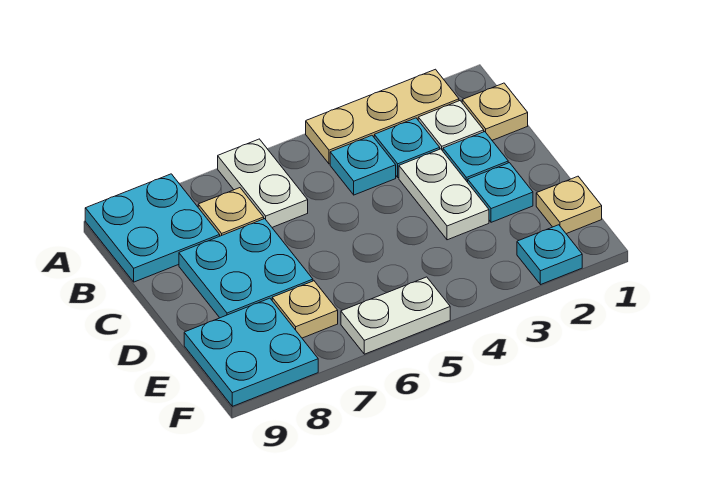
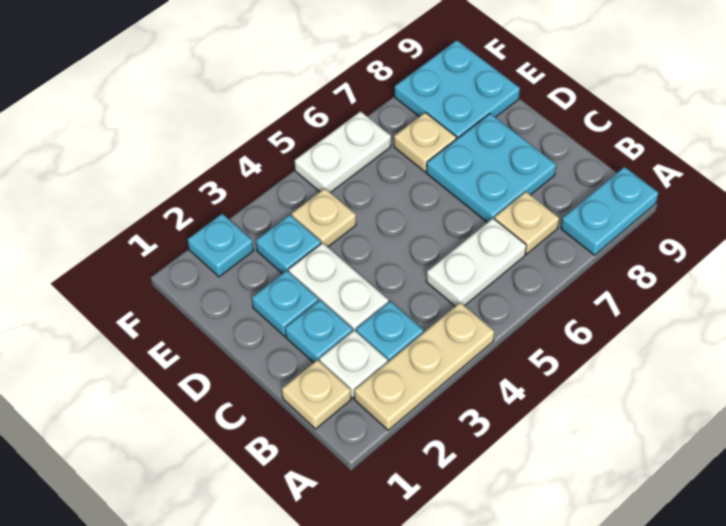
white 1x2 plate [218,139,308,227] -> white 1x2 plate turned to [426,218,526,306]
cyan 2x2 plate [85,174,220,282] -> cyan 1x2 plate [561,167,658,255]
cyan 1x1 plate [330,135,396,195] -> cyan 1x1 plate moved to [256,215,321,274]
tan 1x1 plate [536,176,602,234] -> tan 1x1 plate moved to [292,188,356,247]

